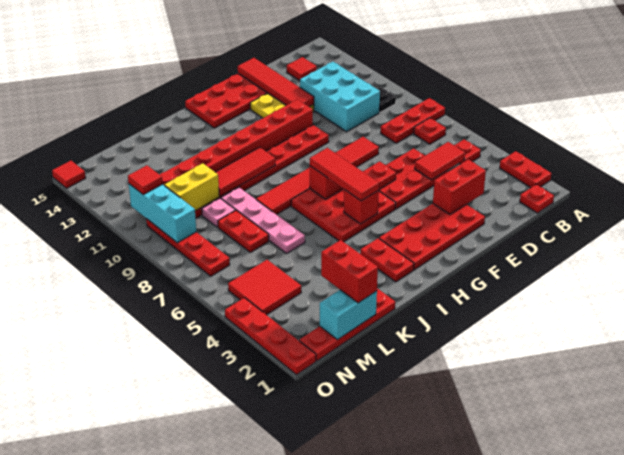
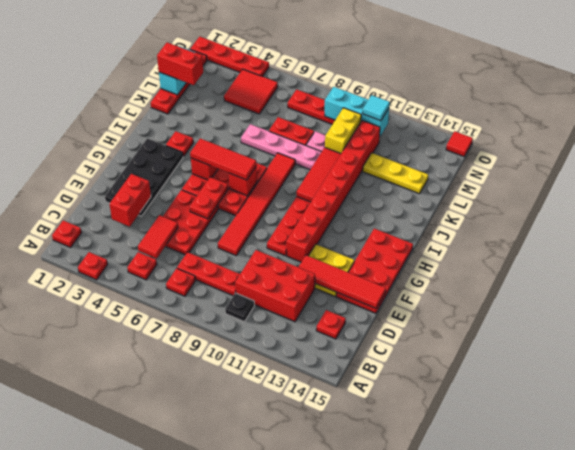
red 1x2 plate [500,151,551,188] -> red 1x1 plate [78,252,108,280]
red 1x3 plate [381,98,445,143] -> red 1x3 plate turned to [177,252,240,296]
cyan 2x3 brick [300,62,380,132] -> red 2x3 brick [235,250,315,322]
red 1x1 tile [287,57,317,81] -> red 1x1 plate [316,310,346,339]
red 2x4 plate [379,204,485,270] -> black 2x4 plate [105,138,183,216]
red 1x2 plate [360,238,414,282] -> red 1x1 plate [166,131,193,157]
none -> yellow 1x3 plate [363,153,428,194]
red 1x1 tile [128,165,163,195] -> cyan 1x1 tile [363,95,390,121]

